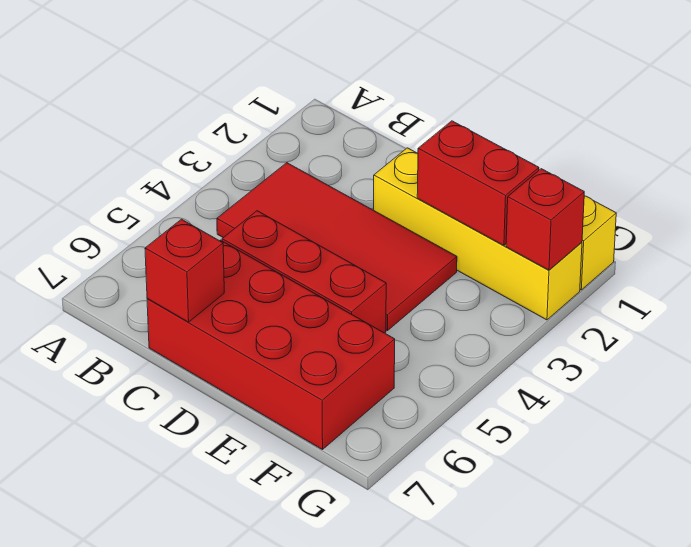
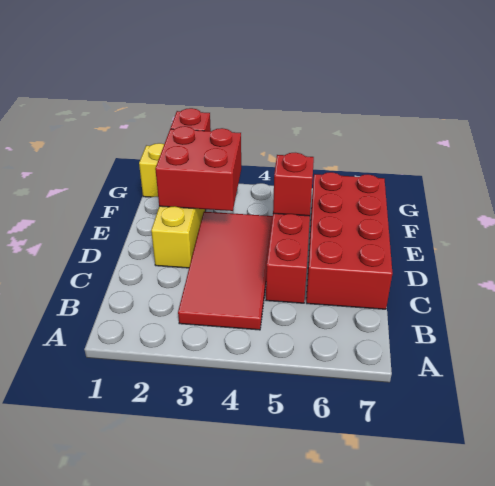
red 1x1 brick [145,219,224,322] -> red 1x1 brick moved to [273,153,314,216]
red 1x2 brick [417,121,539,245] -> red 2x2 brick [155,126,241,211]

